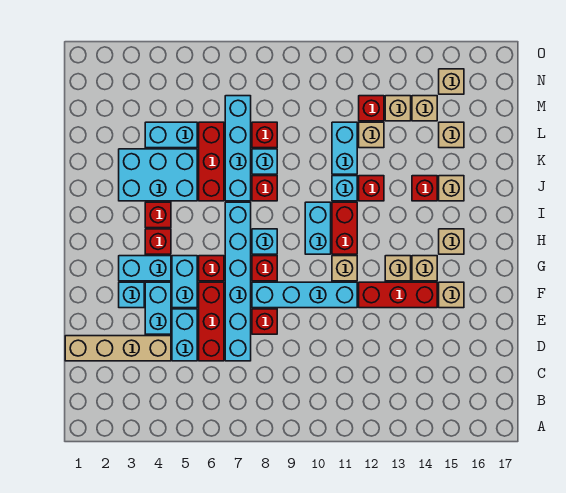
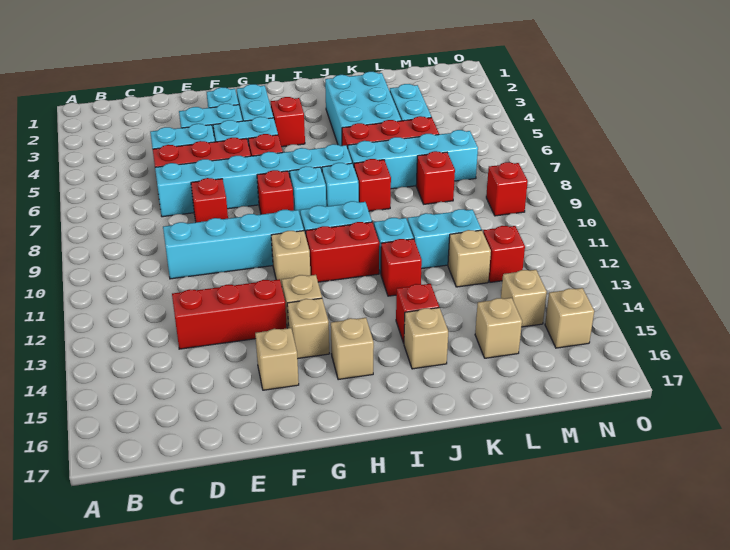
tan 1x4 brick [65,336,171,361] -> none
cyan 1x4 brick [252,282,357,308] -> cyan 1x4 brick turned to [163,210,304,279]
red 1x3 brick [359,282,437,308] -> red 1x3 brick turned to [172,279,287,349]
red 1x1 brick [145,202,171,228] -> red 1x1 brick moved to [486,162,528,216]
cyan 1x1 brick [252,149,277,174] -> cyan 1x1 brick moved to [322,163,359,206]
tan 1x1 brick [385,96,411,121] -> none

